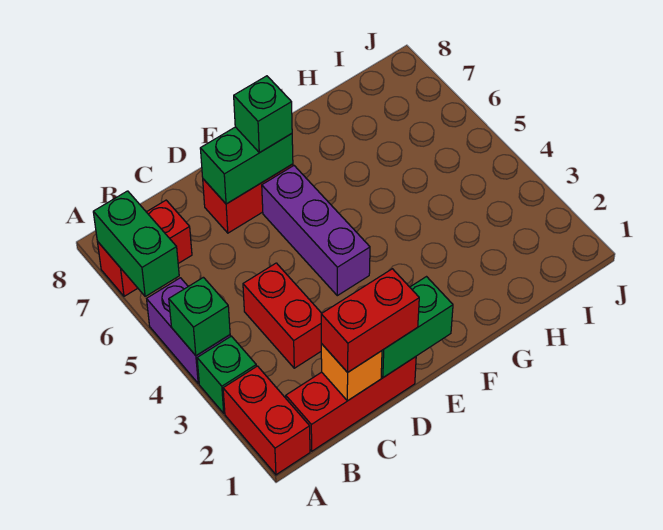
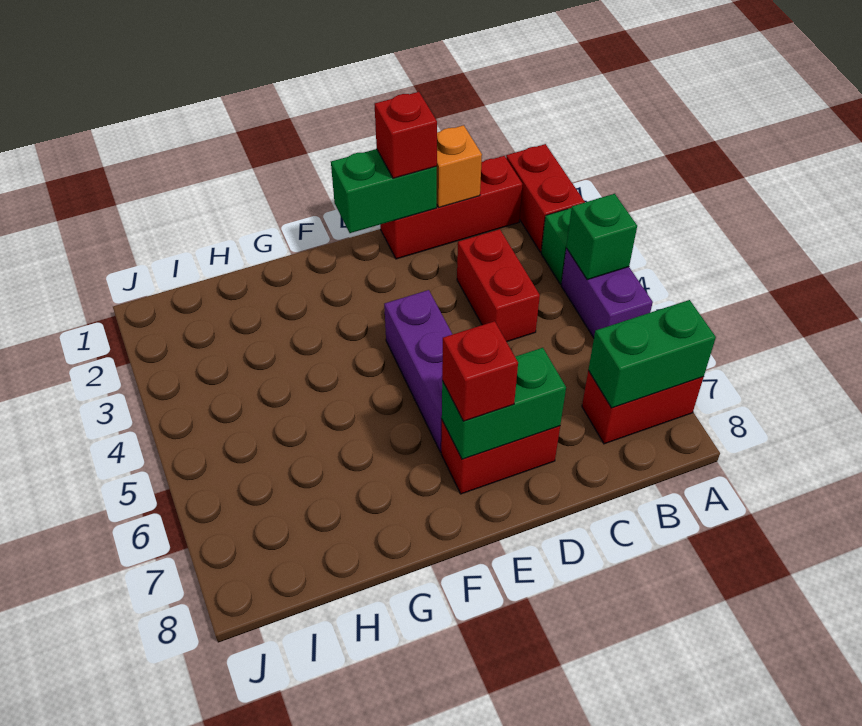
green 1x2 brick [93,191,179,296] -> green 1x2 brick turned to [588,300,716,408]
red 1x2 brick [321,269,419,372] -> red 1x1 brick [374,92,437,178]
green 1x1 brick [234,76,292,153] -> red 1x1 brick [442,321,518,421]

